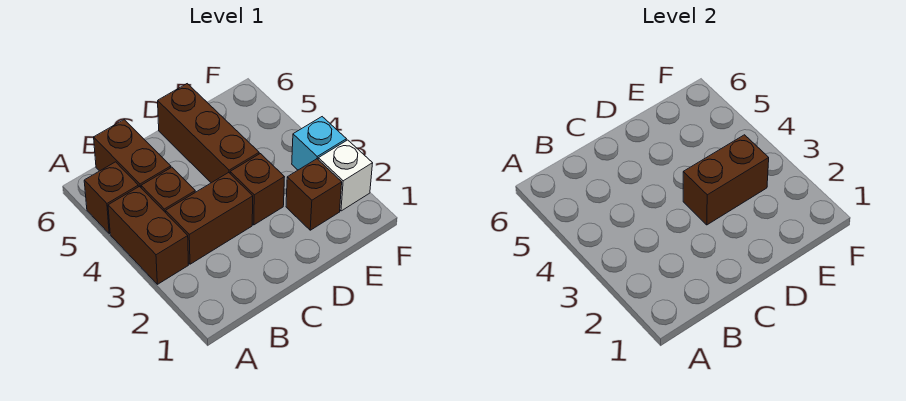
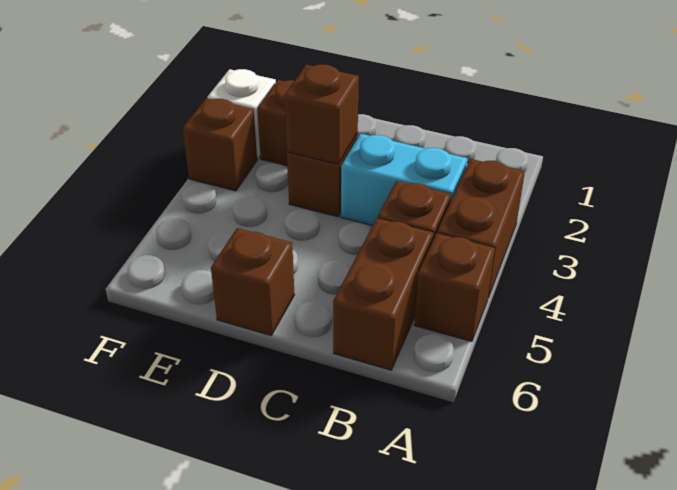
brown 1x2 brick [166,173,253,264] -> cyan 1x2 brick [341,134,467,226]
brown 1x2 brick [683,135,769,225] -> brown 1x1 brick [284,65,359,164]
brown 1x3 brick [158,84,259,183] -> brown 1x1 brick [211,228,295,335]
cyan 1x1 brick [292,117,346,170] -> brown 1x1 brick [183,98,257,191]

